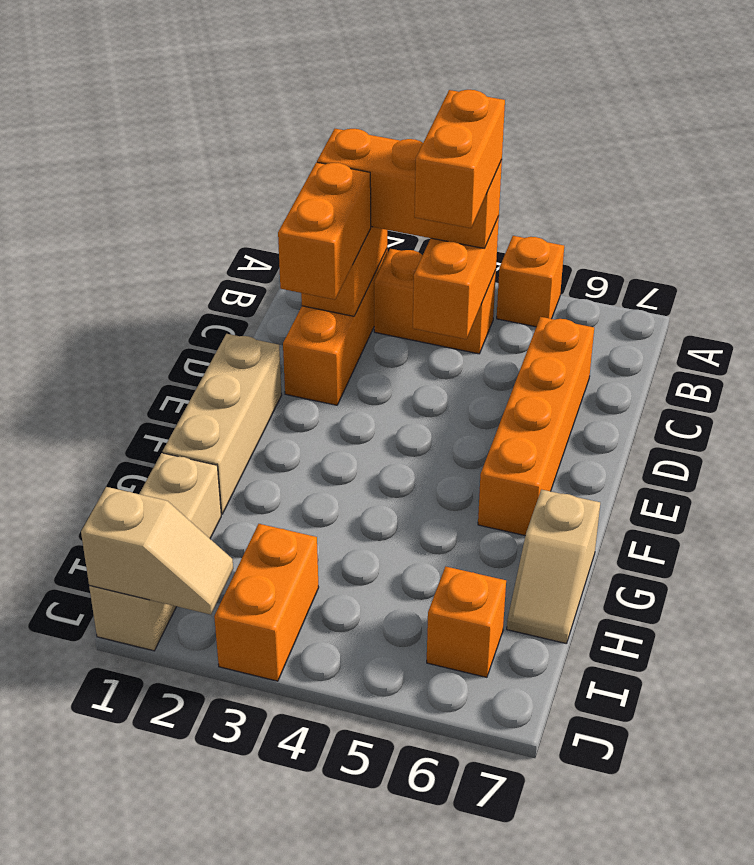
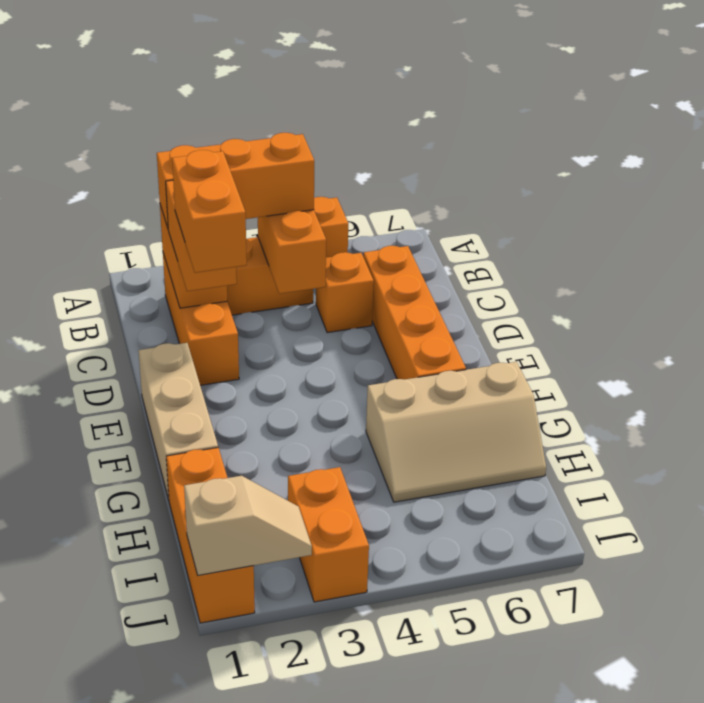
orange 1x2 brick [415,90,505,228] -> orange 1x2 brick moved to [172,150,247,273]
tan 1x2 slope [507,490,600,644] -> tan 2x3 slope [366,362,546,502]
tan 1x3 brick [89,453,221,651] -> orange 1x3 brick [166,448,255,623]
orange 1x1 brick [427,567,506,677] -> orange 1x1 brick moved to [316,252,374,333]

